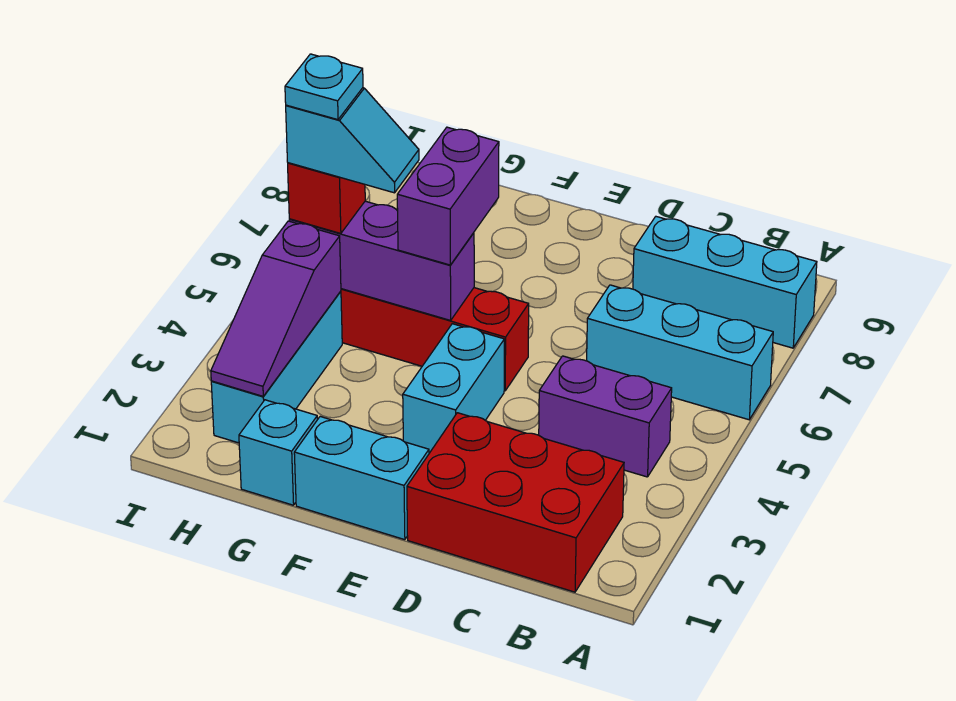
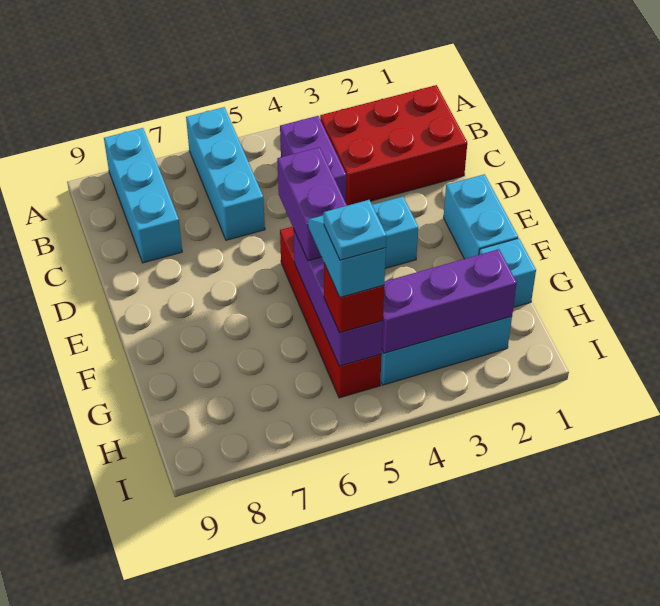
red 2x3 brick [407,413,624,592] -> red 2x3 brick turned to [320,85,467,206]
purple 1x2 brick [397,127,499,265] -> purple 1x2 brick turned to [277,147,347,261]
purple 1x3 slope [211,221,341,396] -> purple 1x3 brick [382,249,517,353]

